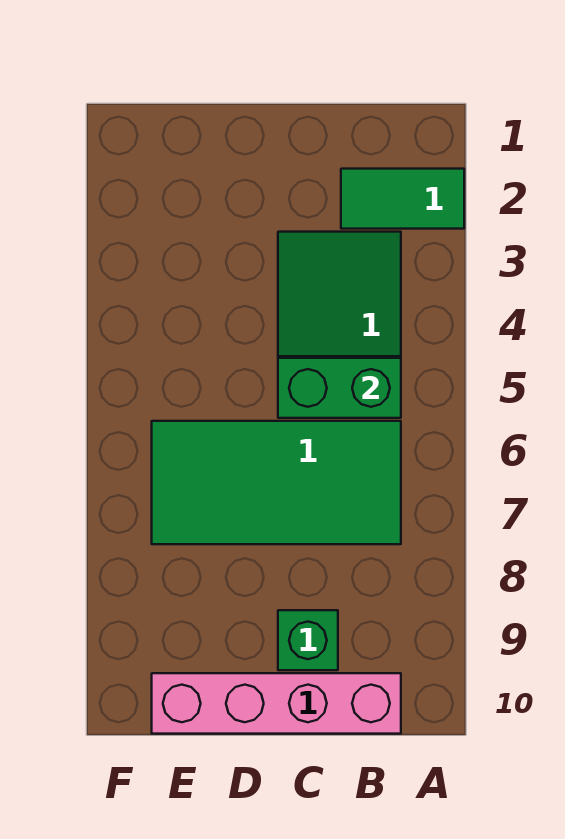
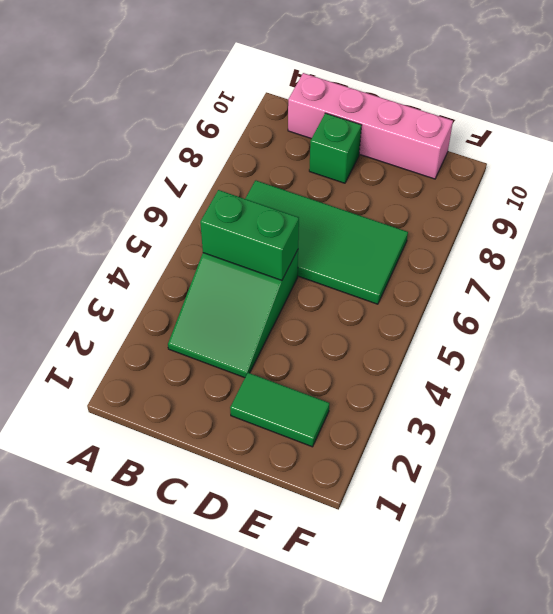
green 1x2 tile [341,169,464,229] -> green 1x2 tile moved to [230,373,330,447]

